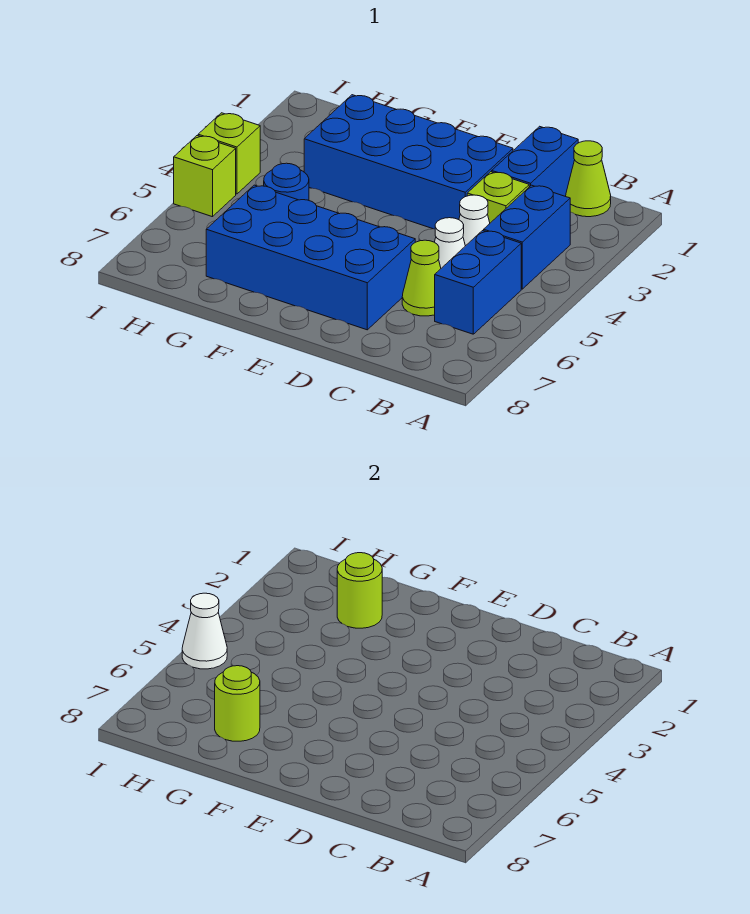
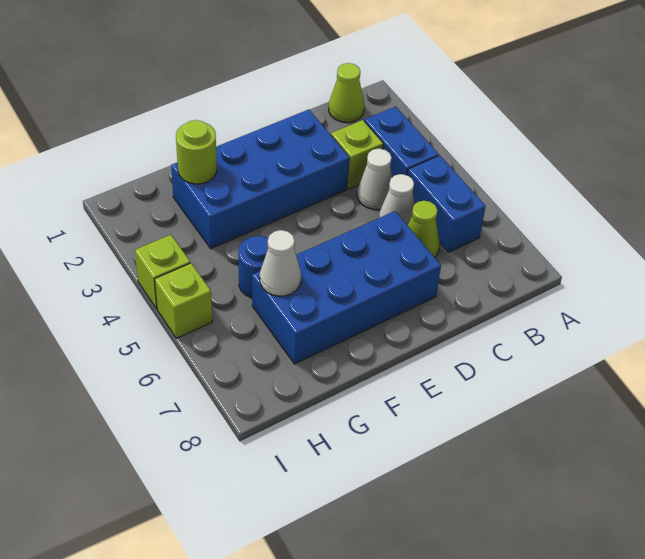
blue 1x2 brick [492,126,578,196] -> none
lime 1x1 round brick [215,666,260,741] -> none
white 1x1 cone [182,593,227,669] -> white 1x1 cone moved to [260,230,301,296]

